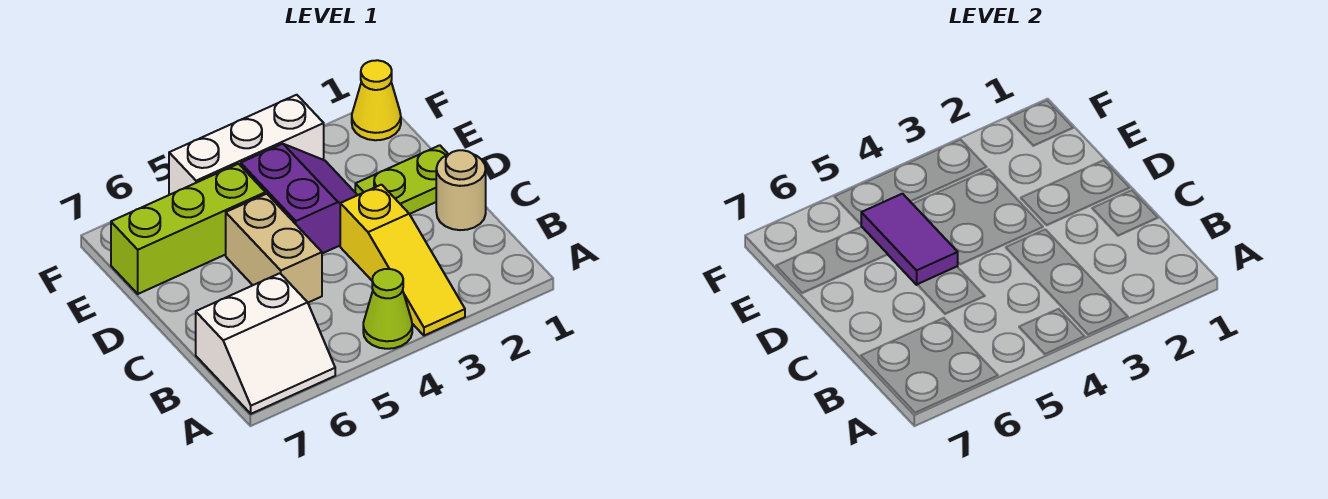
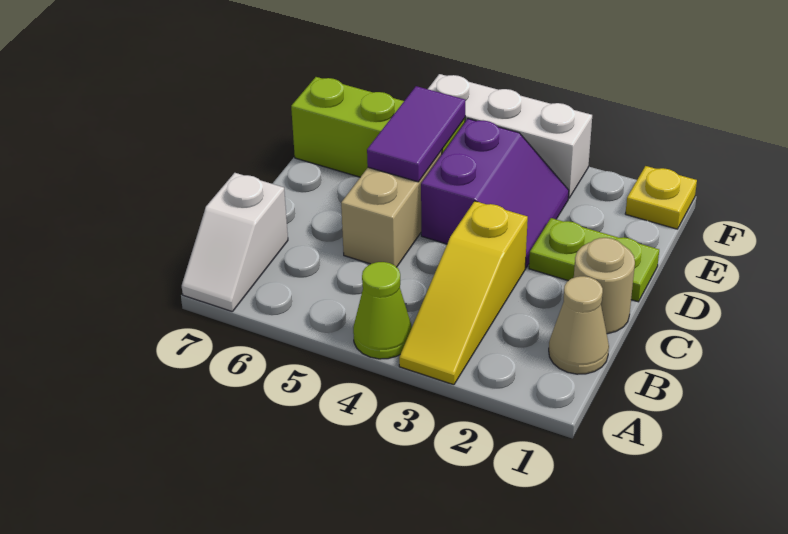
white 2x2 slope [196,273,335,414] -> white 1x2 slope [182,173,288,312]
none -> tan 1x1 cone [549,276,609,374]
yellow 1x1 cone [352,60,401,140] -> yellow 1x1 plate [625,166,697,229]

